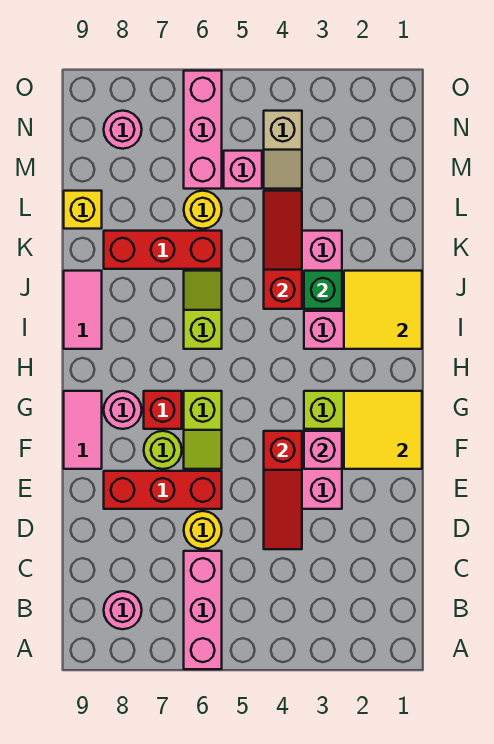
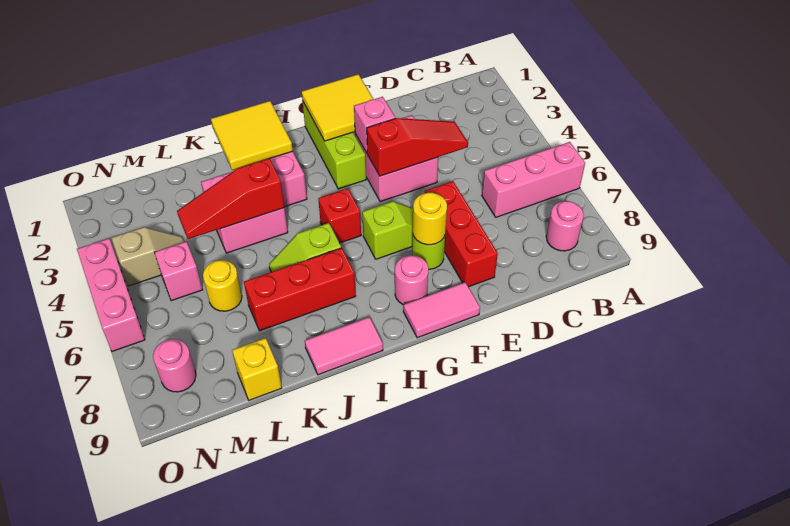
yellow 1x1 round brick [184,511,222,549] -> yellow 1x1 round brick moved to [413,193,447,245]
red 1x1 brick [144,391,182,429] -> red 1x1 brick moved to [318,188,361,243]
green 1x1 brick [304,271,342,309] -> none
red 1x3 brick [104,231,222,269] -> red 1x3 brick turned to [244,248,356,331]
pink 1x3 brick [184,71,222,189] -> pink 1x3 brick turned to [77,239,145,351]

